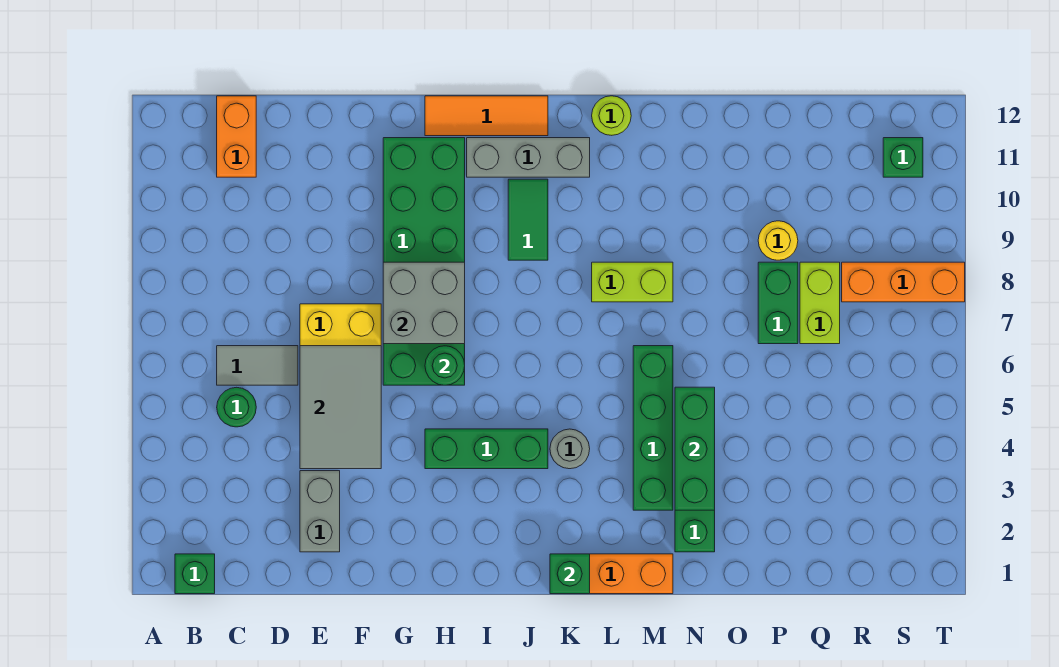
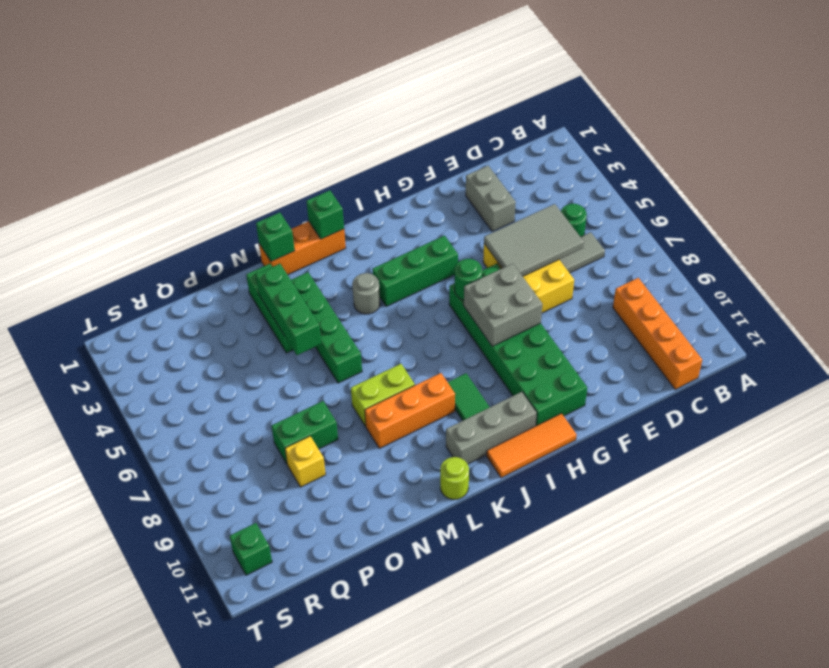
green 1x1 brick [175,554,215,594] -> green 1x1 brick moved to [256,213,295,261]
orange 1x2 brick [217,96,256,177] -> orange 1x4 brick [613,278,702,389]
grey 2x3 tile [300,346,381,469] -> grey 2x3 tile turned to [484,204,584,276]
green 1x2 brick [758,262,798,344] -> green 1x2 brick turned to [271,401,338,464]
yellow 1x1 round brick [758,221,798,260] -> yellow 1x1 brick [285,436,326,487]
lime 1x2 brick [800,262,840,344] -> none
orange 1x3 brick [842,262,965,302] -> orange 1x3 brick moved to [365,373,455,448]

